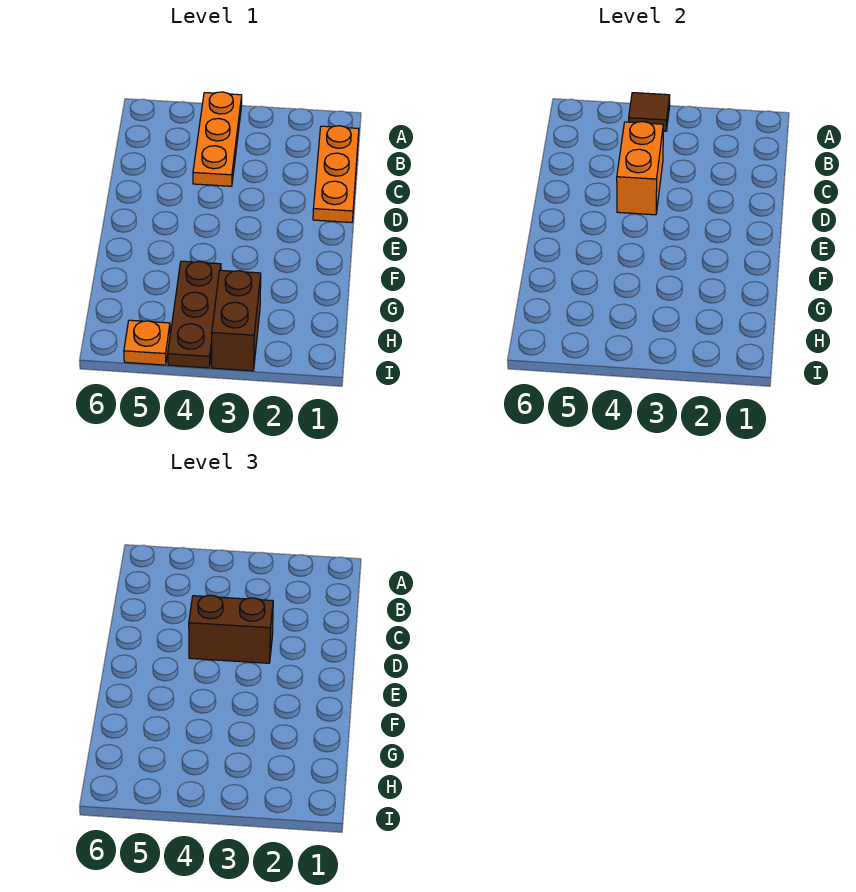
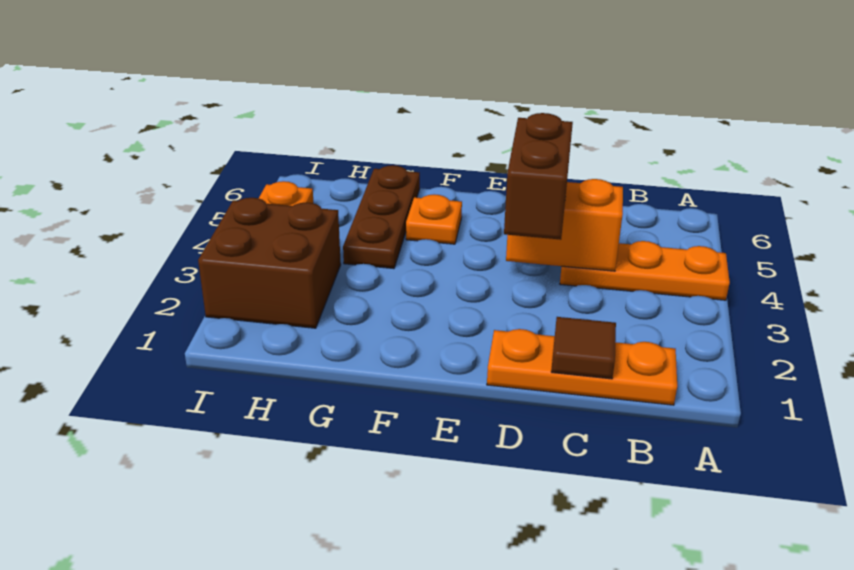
brown 1x1 tile [629,93,670,131] -> brown 1x1 tile moved to [551,317,616,379]
none -> orange 1x1 plate [406,194,462,244]
brown 1x3 plate [168,261,221,368] -> brown 1x3 plate turned to [343,165,420,269]
brown 1x2 brick [212,270,261,371] -> brown 2x2 brick [198,198,341,328]

